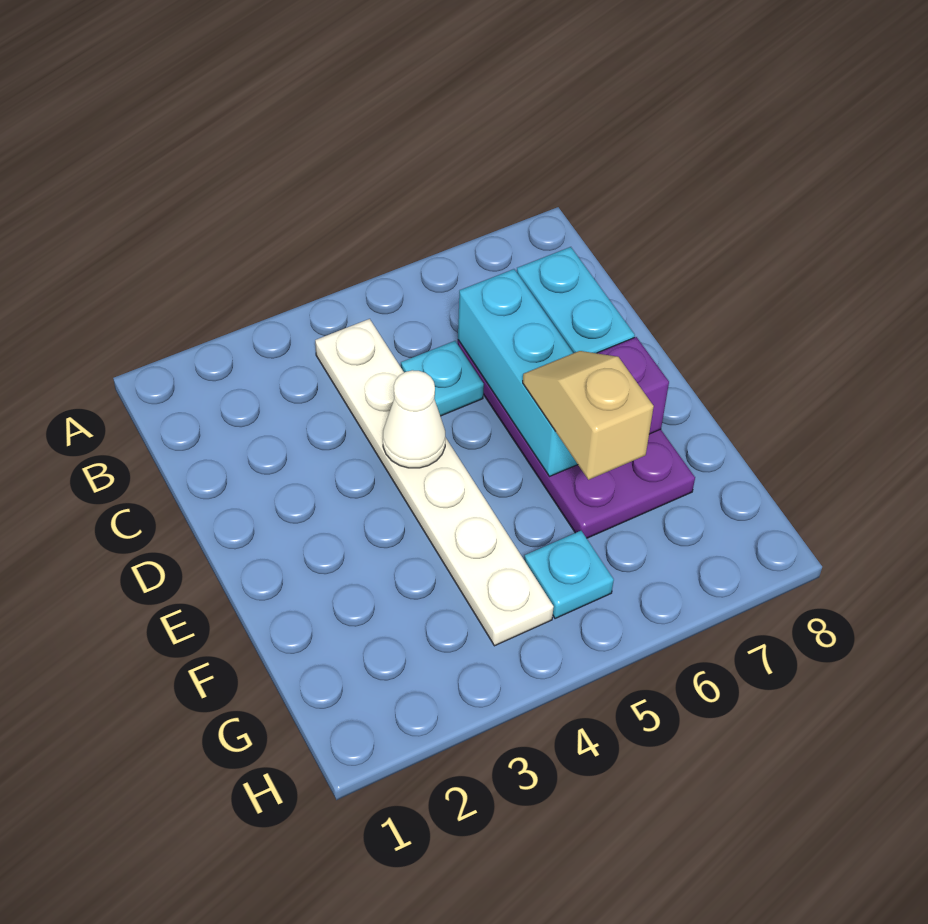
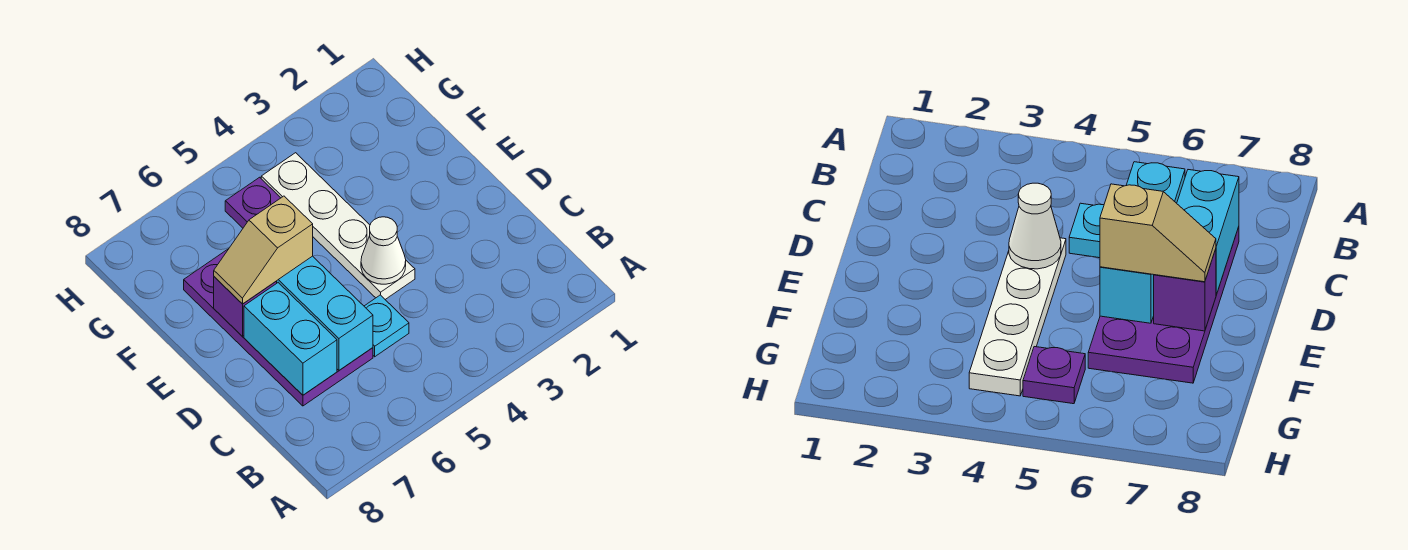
white 1x6 plate [315,319,554,646] -> white 1x4 plate [261,153,415,299]
tan 1x2 slope [523,351,654,480] -> tan 1x2 slope turned to [214,196,313,304]
cyan 1x1 plate [524,531,614,619] -> purple 1x1 plate [225,177,280,228]

